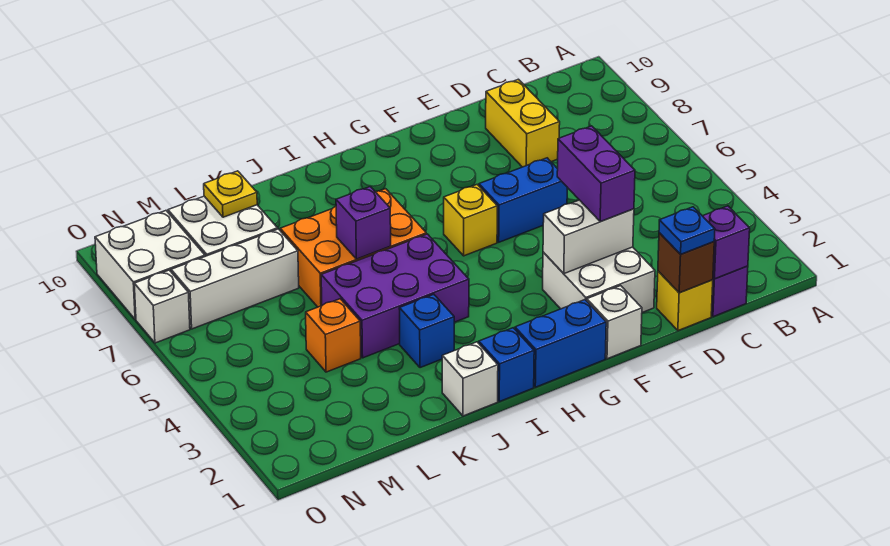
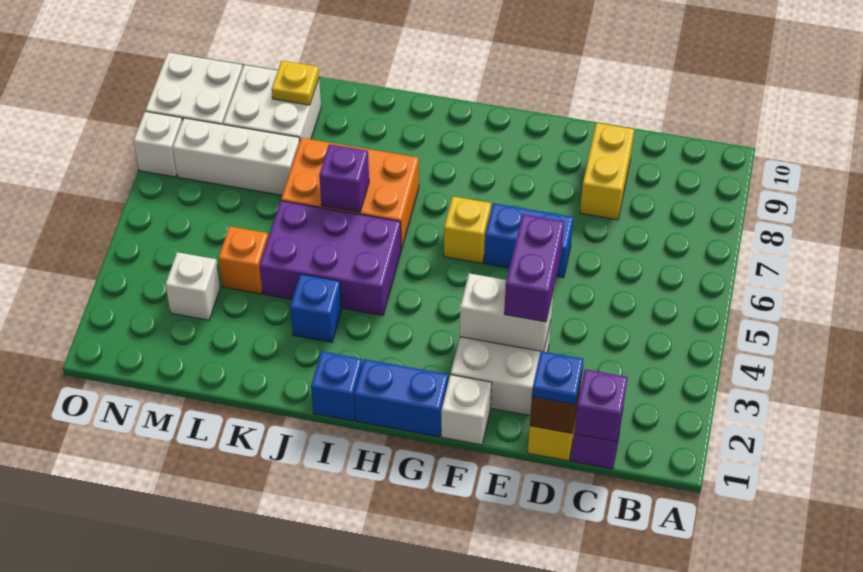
white 1x1 brick [442,342,498,416] -> white 1x1 brick moved to [165,252,220,320]

